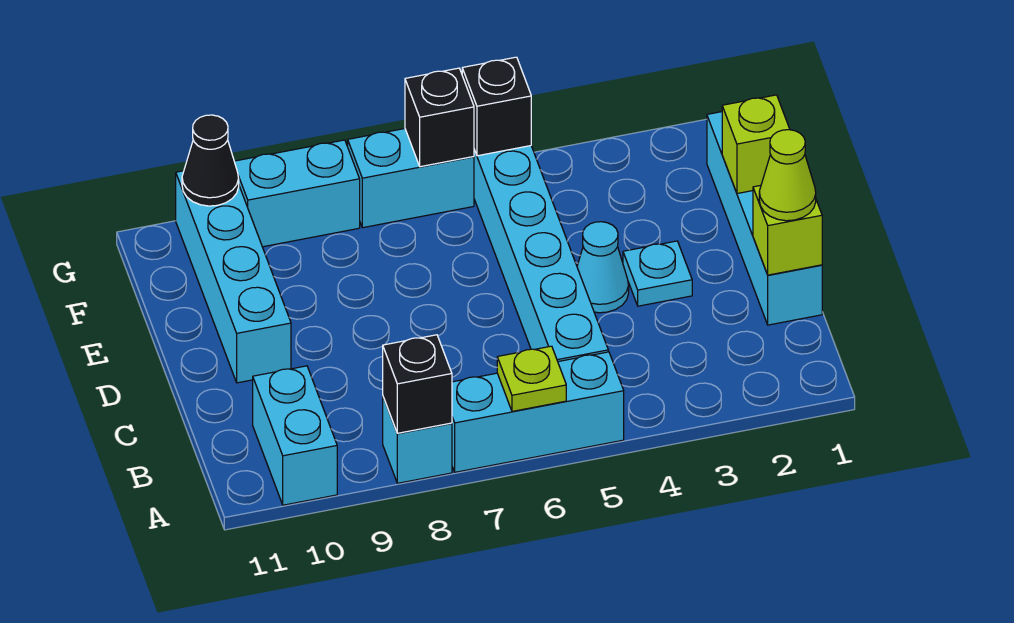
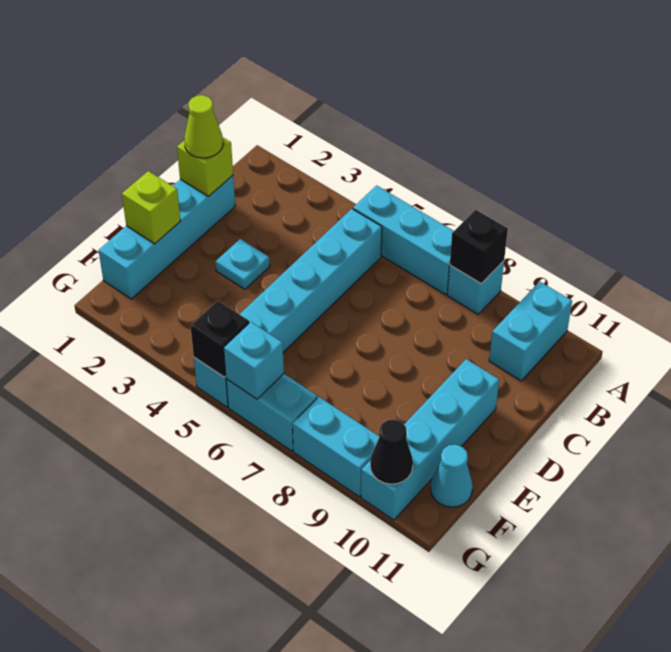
lime 1x1 plate [497,346,566,411] -> none
cyan 1x1 cone [577,222,629,313] -> cyan 1x1 cone moved to [431,445,473,507]
black 1x1 brick [405,68,474,167] -> cyan 1x1 brick [224,322,284,399]

